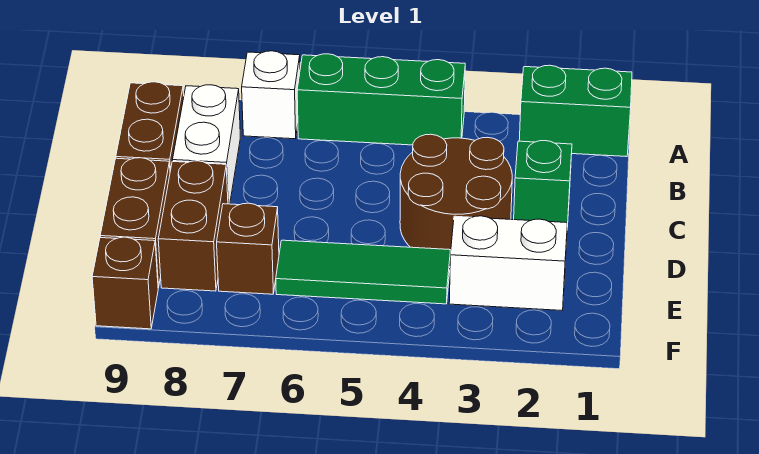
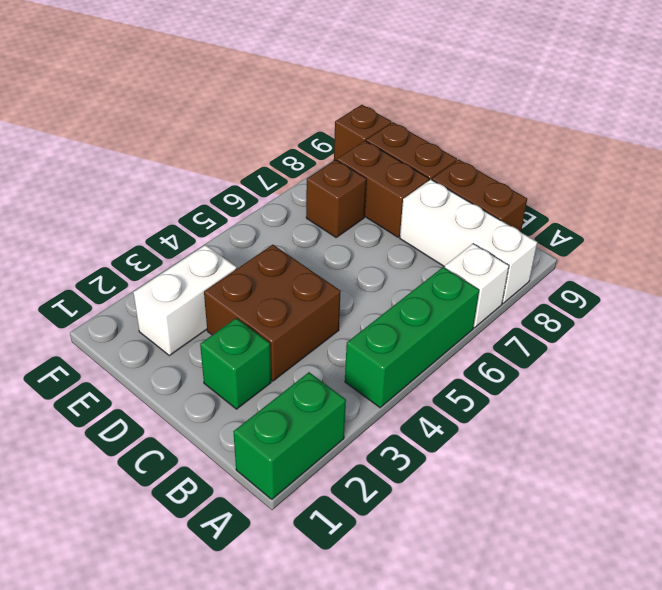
white 1x2 brick [173,85,240,204] -> white 1x3 brick [400,179,537,303]
brown 2x2 round brick [400,134,512,254] -> brown 2x2 brick [204,245,341,381]
green 1x3 tile [276,240,451,304] -> none

